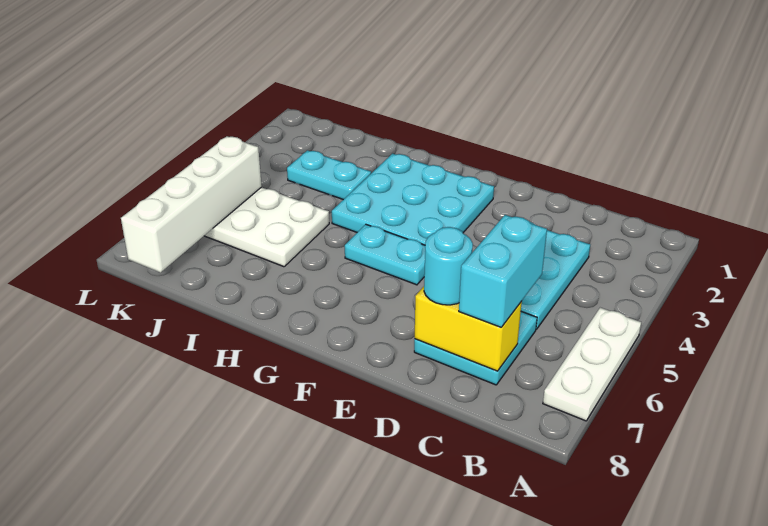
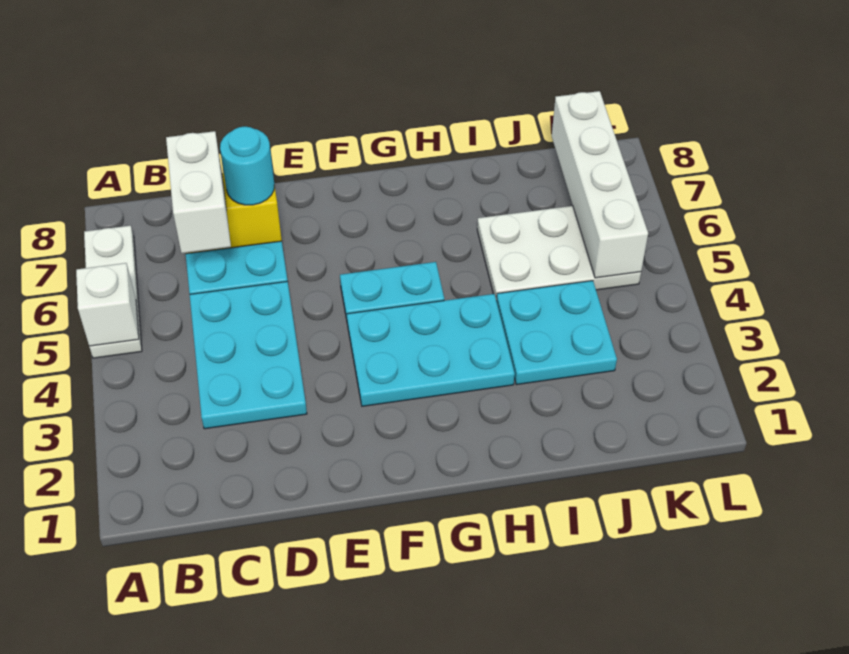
none -> white 1x1 brick [76,263,139,346]
cyan 1x2 brick [459,215,547,327] -> white 1x2 brick [166,131,231,253]
cyan 3x3 plate [332,154,494,245] -> cyan 2x3 plate [347,294,515,406]
cyan 1x2 plate [287,150,371,200] -> cyan 2x2 plate [497,281,617,385]

